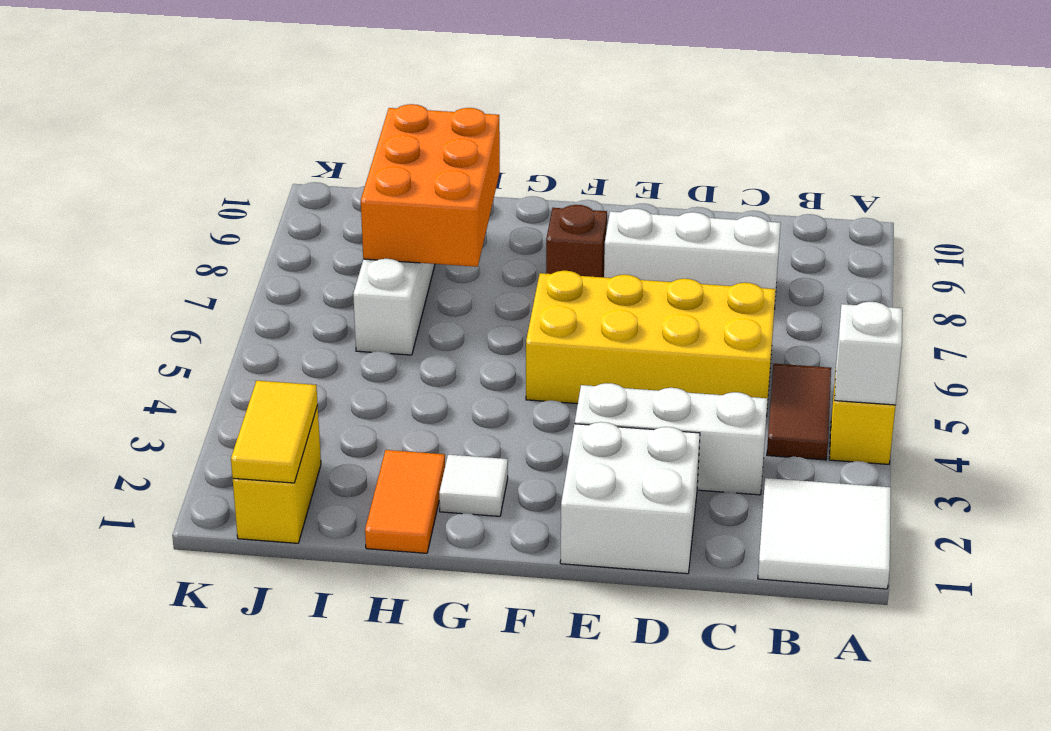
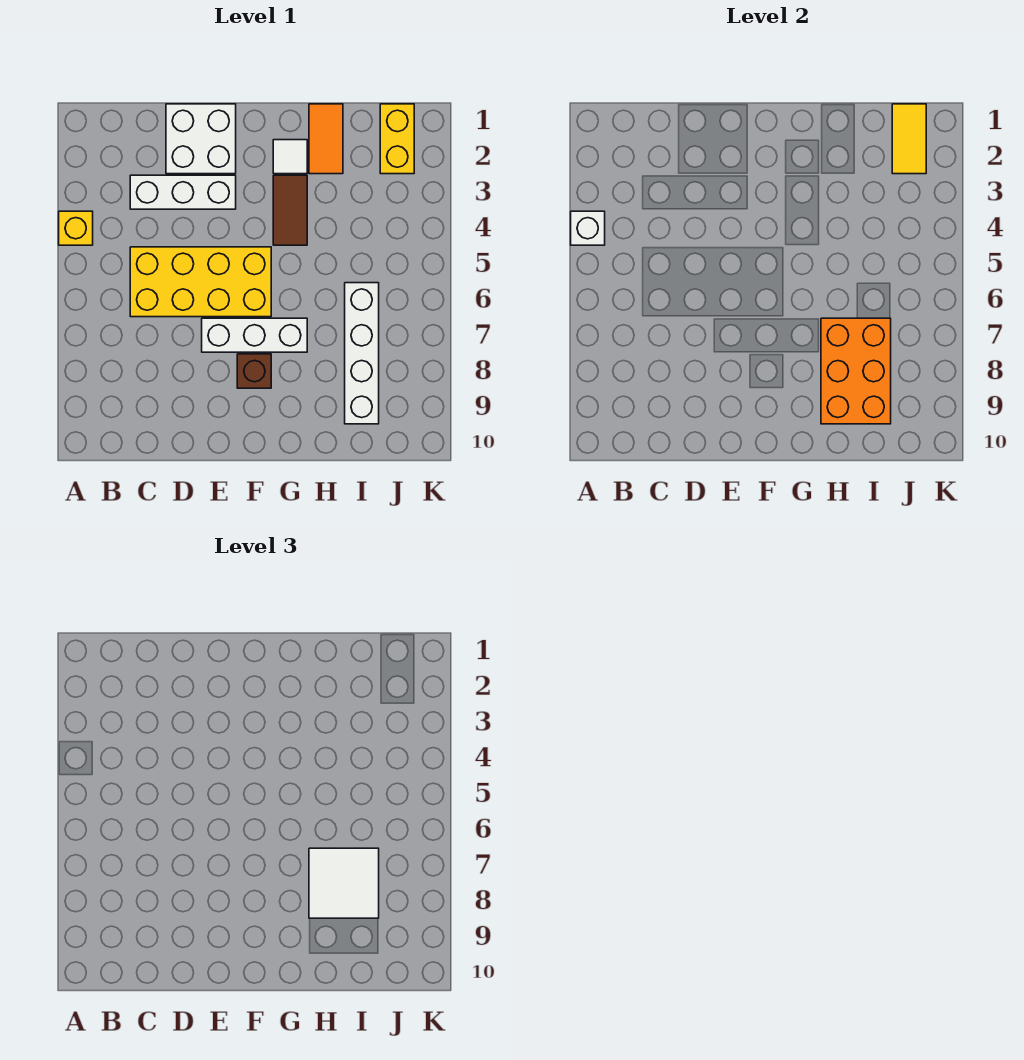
white 2x2 tile [758,478,891,589] -> white 2x2 tile moved to [309,848,379,918]
brown 1x2 tile [767,364,831,460] -> brown 1x2 tile moved to [273,175,307,245]
white 1x3 brick [604,209,781,309] -> white 1x3 brick moved to [202,318,307,352]

